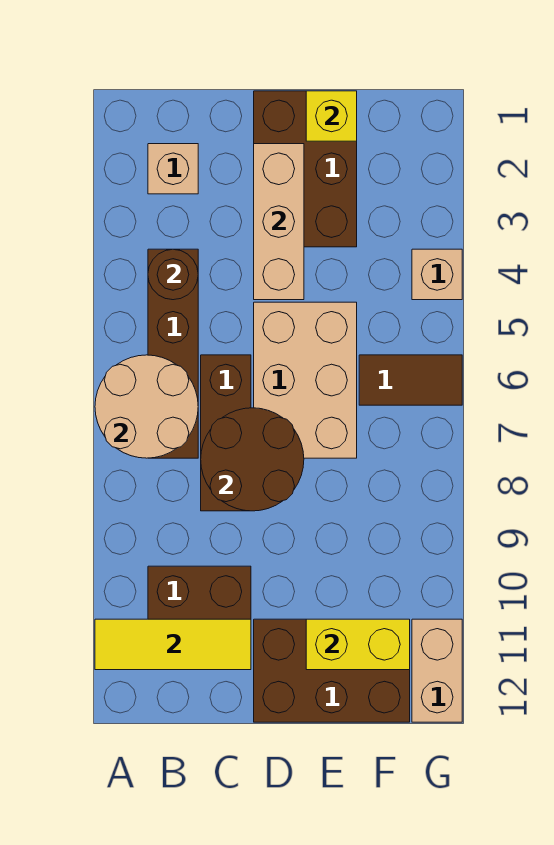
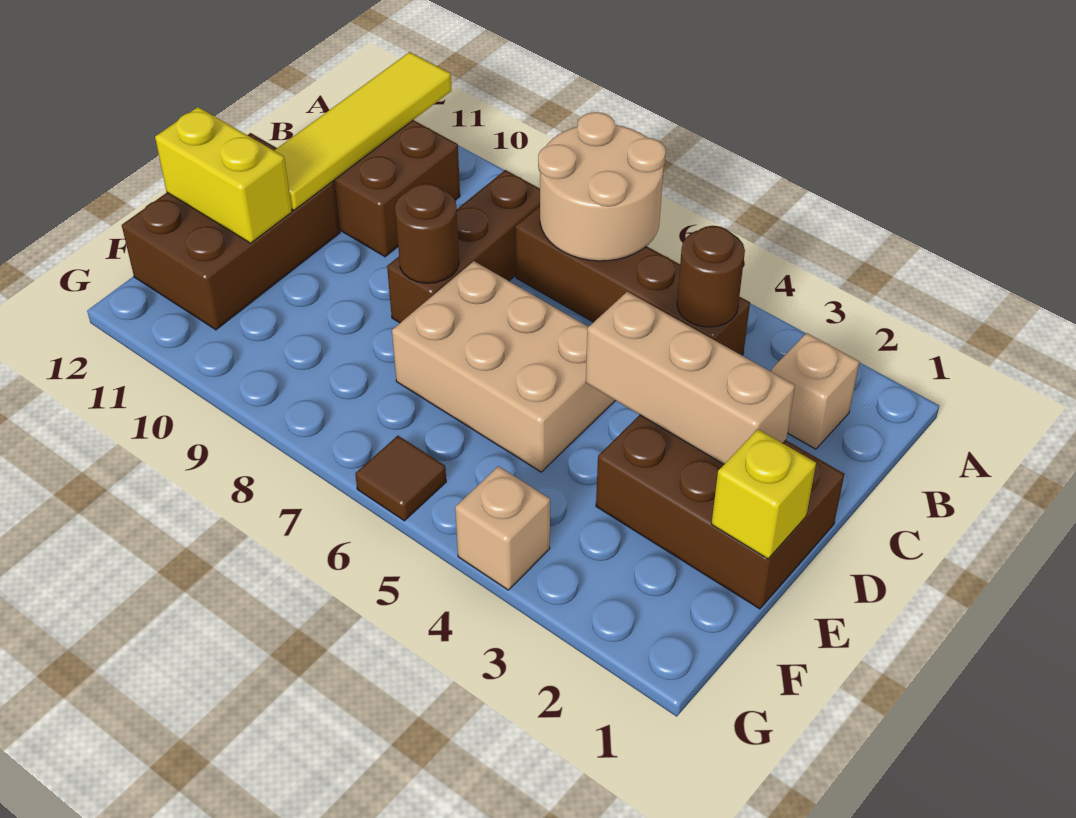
yellow 1x3 tile [95,619,251,670] -> yellow 1x4 tile [274,52,451,210]
brown 1x3 brick [201,355,251,511] -> brown 1x3 brick turned to [387,170,540,323]
brown 2x2 round brick [201,408,304,511] -> brown 1x1 round brick [395,183,459,283]
yellow 1x2 brick [306,619,410,670] -> yellow 1x2 brick turned to [155,107,292,243]
brown 1x2 tile [359,355,462,405] -> brown 1x1 tile [355,436,446,521]
tan 1x2 brick [412,619,462,722] -> none

